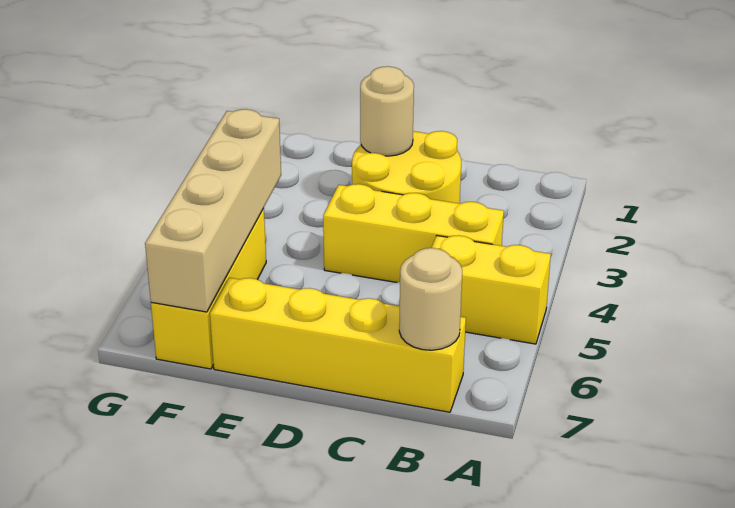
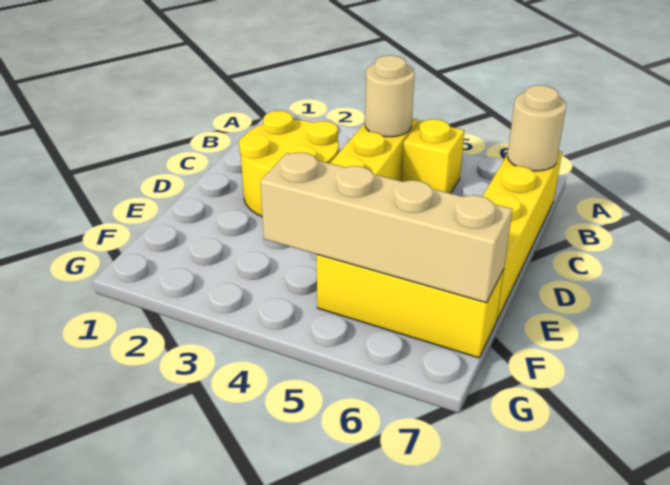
yellow 1x2 brick [432,235,551,344] -> yellow 1x1 brick [402,119,464,193]
tan 1x1 round brick [360,66,414,156] -> tan 1x1 round brick moved to [365,55,415,137]

